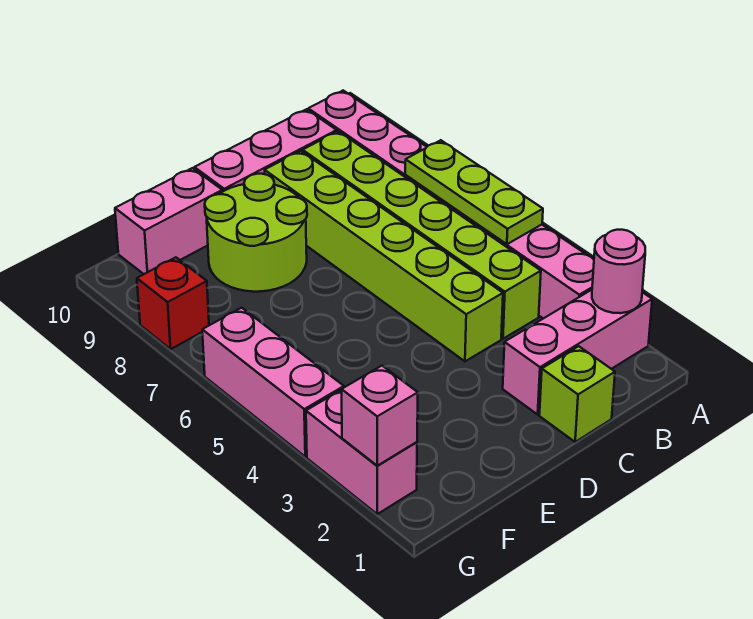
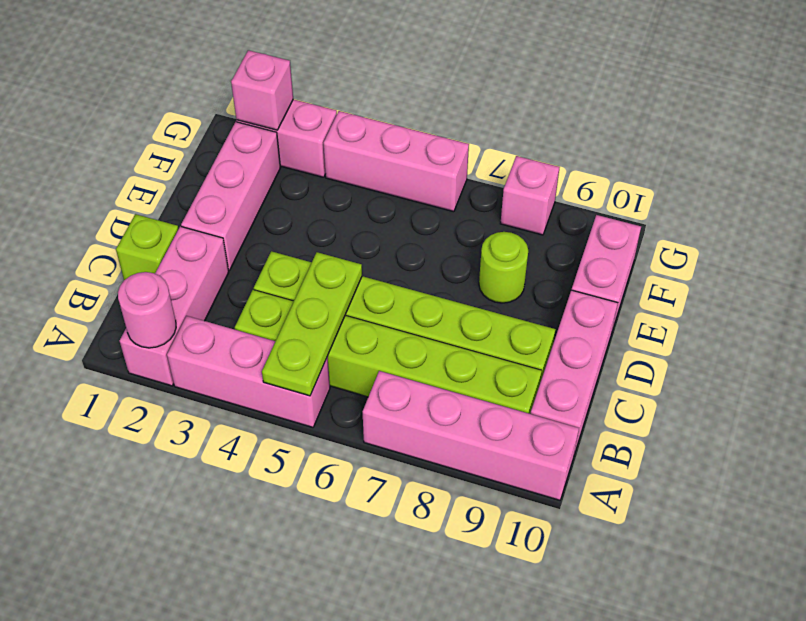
lime 1x3 plate [405,140,543,244] -> lime 1x3 plate turned to [262,252,362,396]
none -> pink 1x3 brick [181,122,280,270]
lime 2x2 round brick [205,174,307,292] -> lime 1x1 round brick [479,232,528,303]
red 1x1 brick [137,257,209,349] -> pink 1x1 brick [500,156,560,235]

